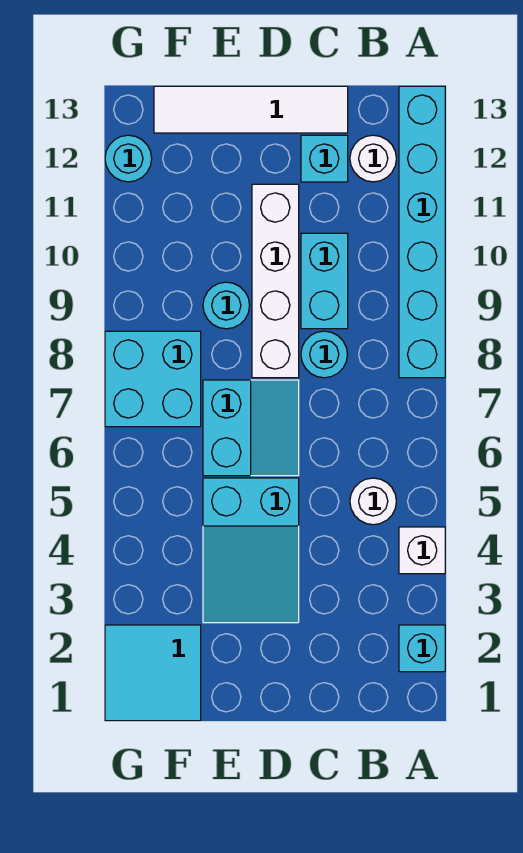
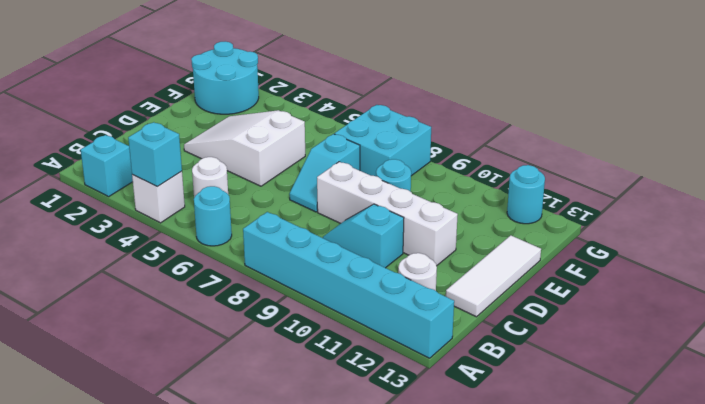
cyan 1x1 round brick [301,331,347,378] -> cyan 1x1 round brick moved to [194,186,232,246]
cyan 1x2 brick [301,233,348,329] -> cyan 1x2 slope [323,204,404,268]
cyan 1x1 brick [301,135,348,182] -> cyan 1x1 brick moved to [128,122,182,186]
white 1x4 tile [154,86,348,133] -> white 1x3 tile [446,235,541,317]
cyan 2x3 slope [203,478,299,623] -> white 2x3 slope [184,110,305,186]
cyan 2x2 slope [203,380,299,476] -> cyan 1x2 slope [289,134,360,212]
cyan 2x2 tile [105,625,201,721] -> cyan 2x2 round brick [191,41,259,114]

